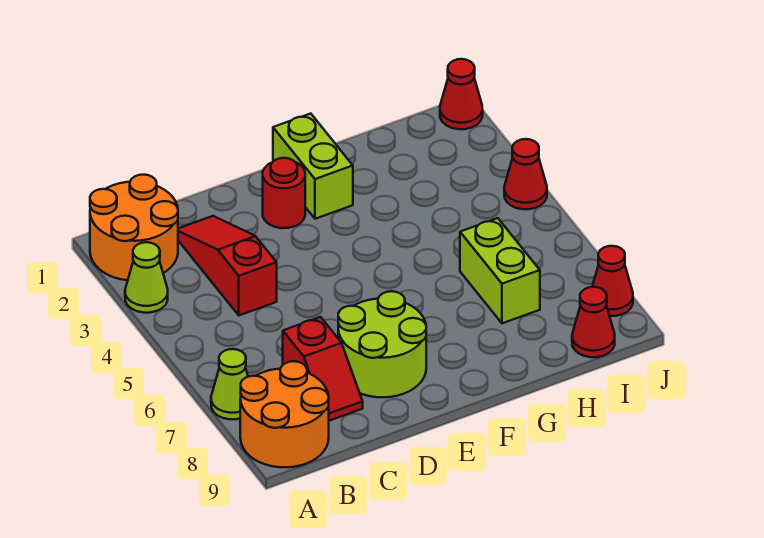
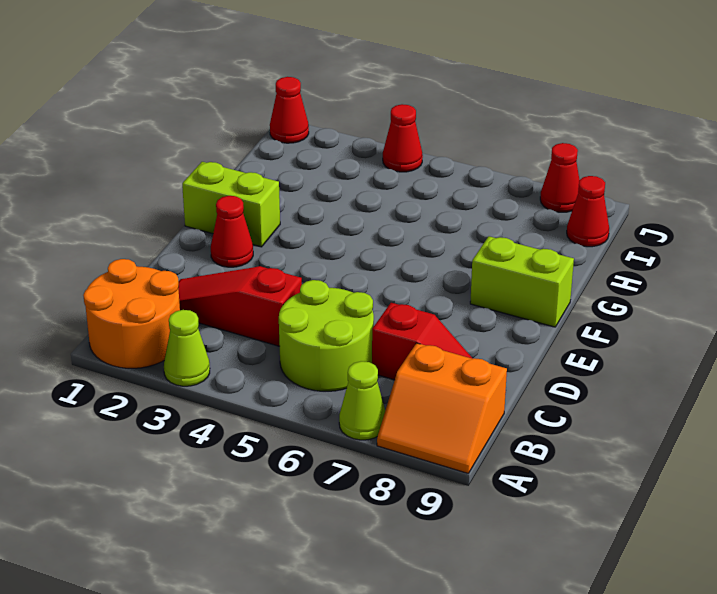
orange 2x2 round brick [240,361,329,467] -> orange 2x2 slope [377,343,507,473]
lime 2x2 round brick [338,291,426,397] -> lime 2x2 round brick moved to [279,280,374,391]
red 1x1 round brick [263,158,305,228] -> red 1x1 cone [211,196,253,267]
lime 1x2 brick [460,218,540,323] -> lime 1x2 brick moved to [470,236,574,327]

